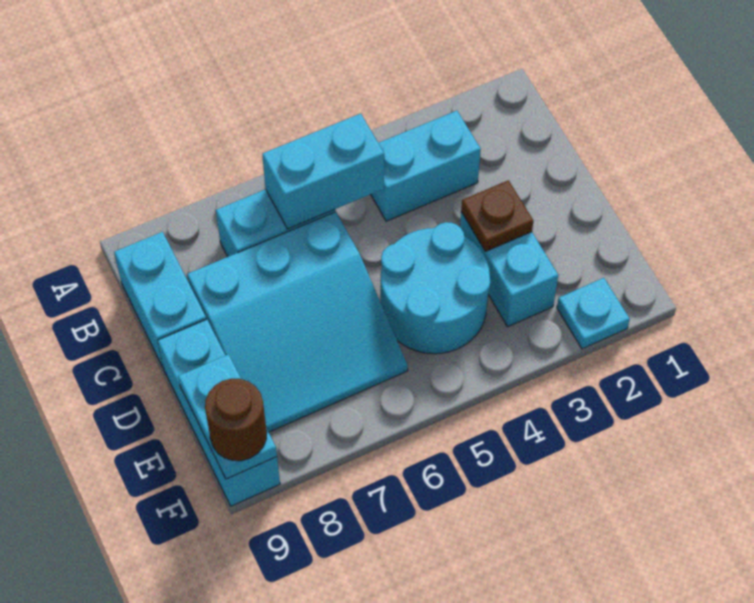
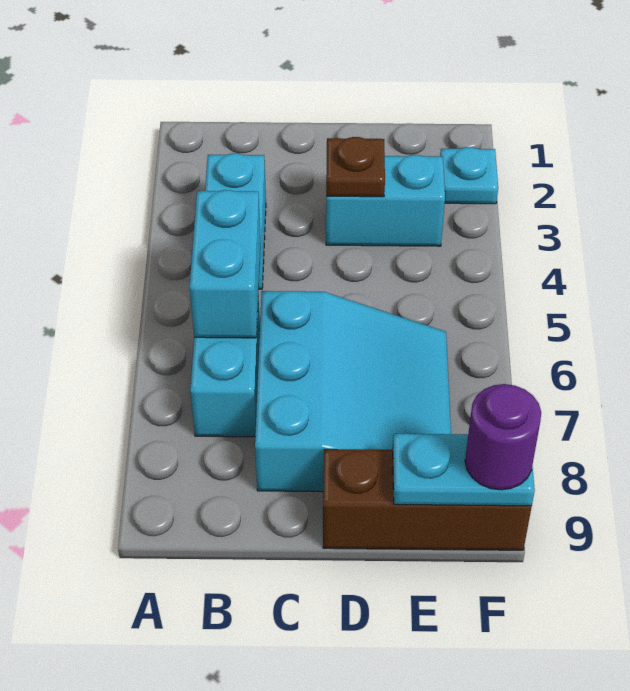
cyan 1x2 brick [114,232,206,367] -> none
cyan 2x2 round brick [381,222,490,354] -> none
cyan 1x3 brick [158,319,280,506] -> brown 1x3 brick [323,449,532,550]
brown 1x1 round brick [205,379,267,461] -> purple 1x1 round brick [465,384,541,490]

